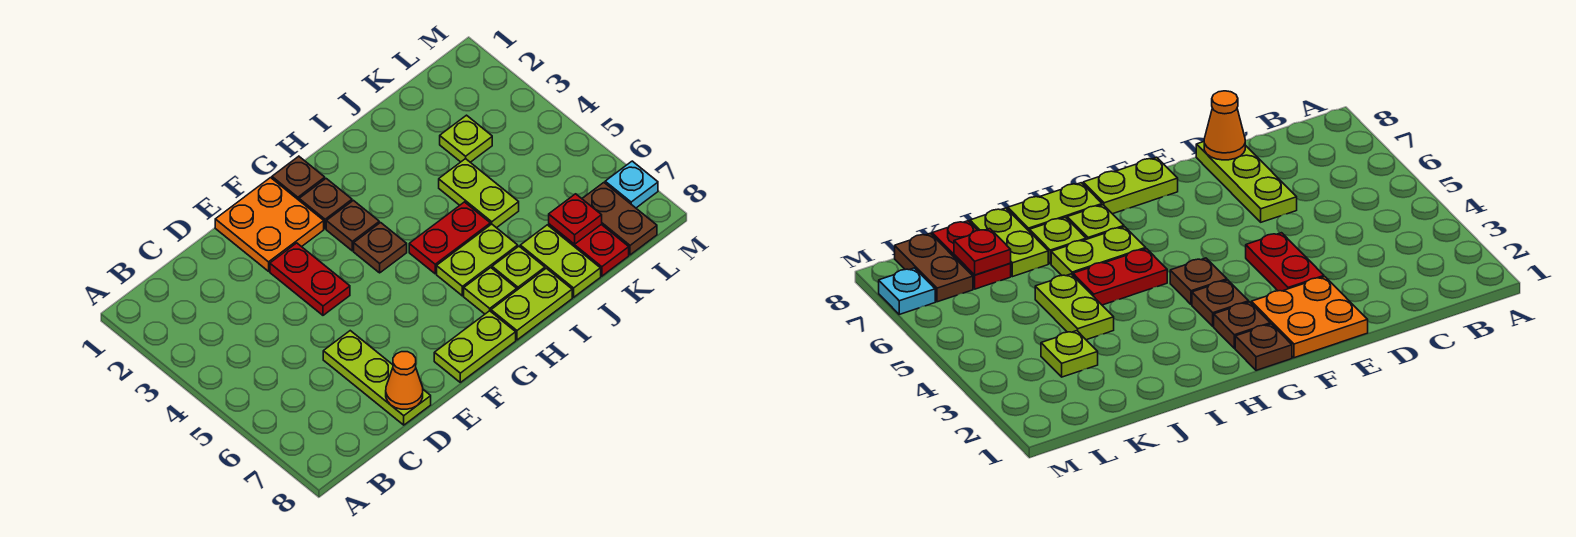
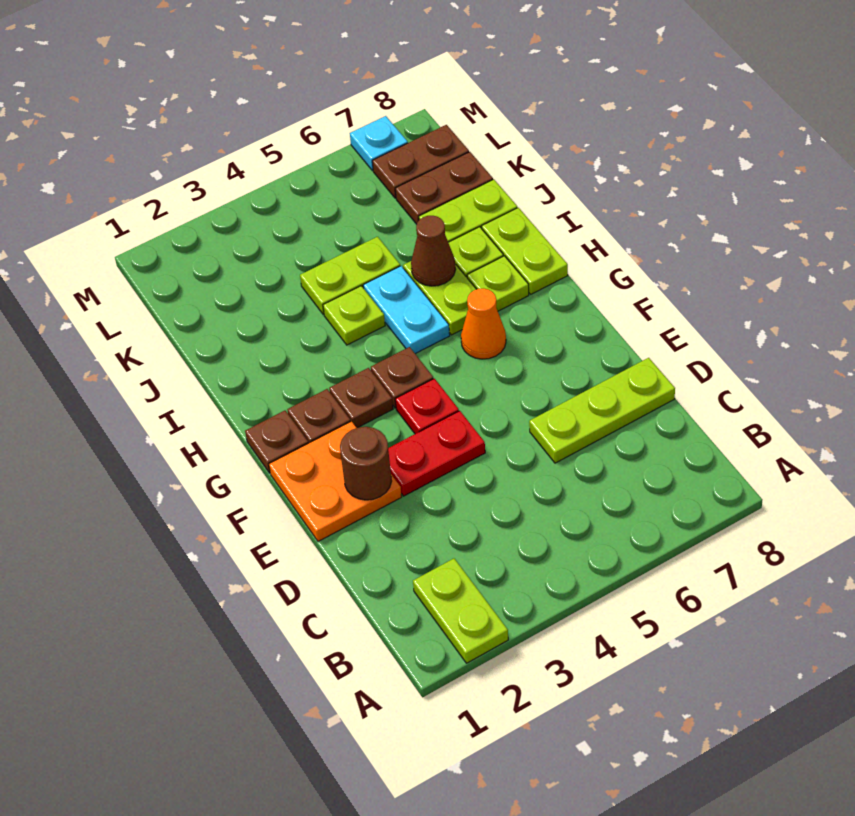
orange 1x1 cone [386,352,423,409] -> orange 1x1 cone moved to [461,288,506,359]
none -> brown 1x1 round brick [340,427,392,500]
lime 1x2 plate [434,311,516,382] -> lime 1x2 plate moved to [413,559,508,663]
red 1x2 plate [409,202,490,274] -> cyan 1x2 plate [363,266,450,354]
none -> brown 1x1 cone [411,216,456,286]
lime 1x1 plate [440,115,492,162] -> lime 1x1 plate moved to [323,286,385,345]
red 1x2 plate [549,224,629,276] -> brown 1x2 plate [395,152,493,224]
red 1x1 plate [549,194,602,244] -> red 1x1 plate moved to [395,379,459,434]

